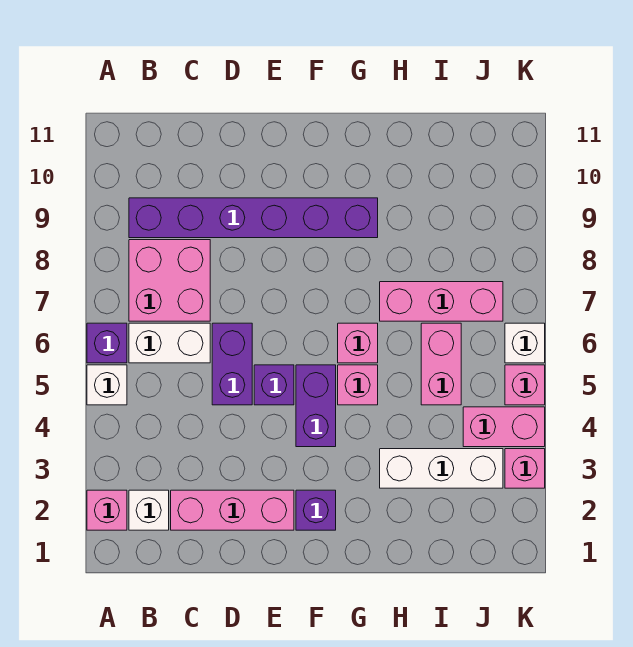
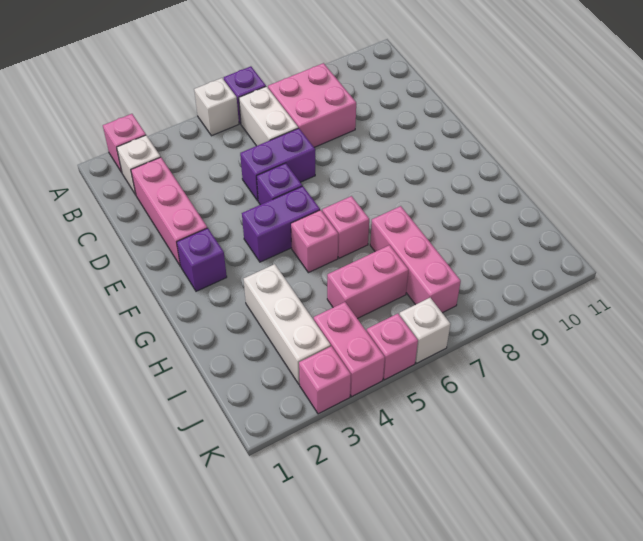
purple 1x6 brick [129,198,378,238] -> none

